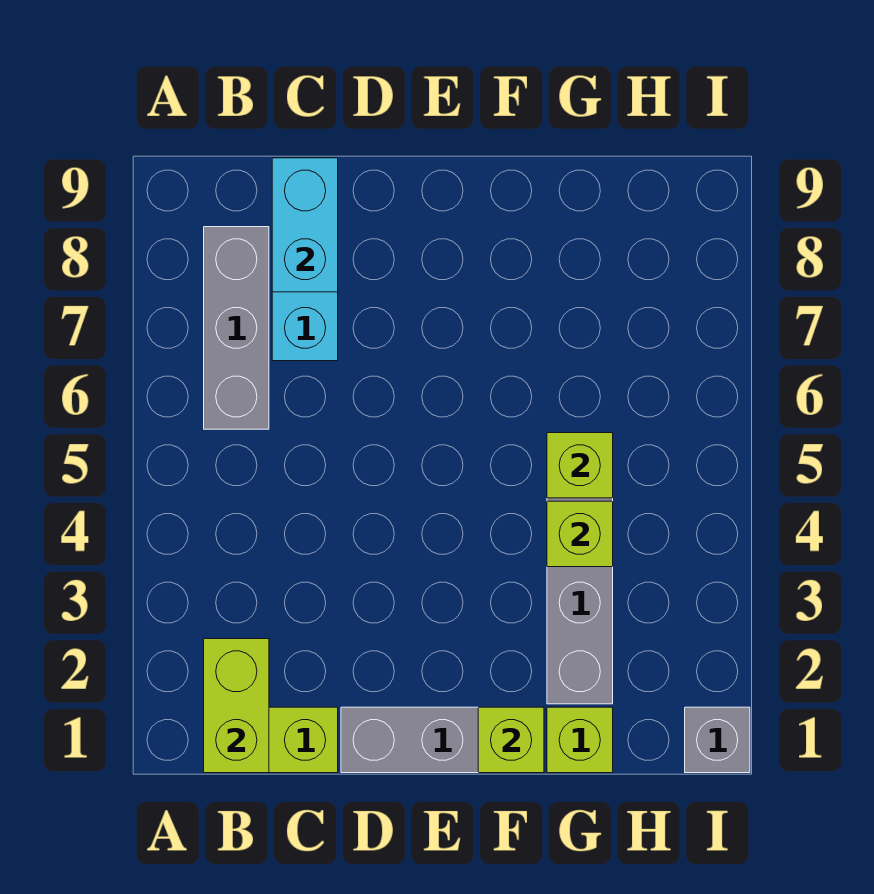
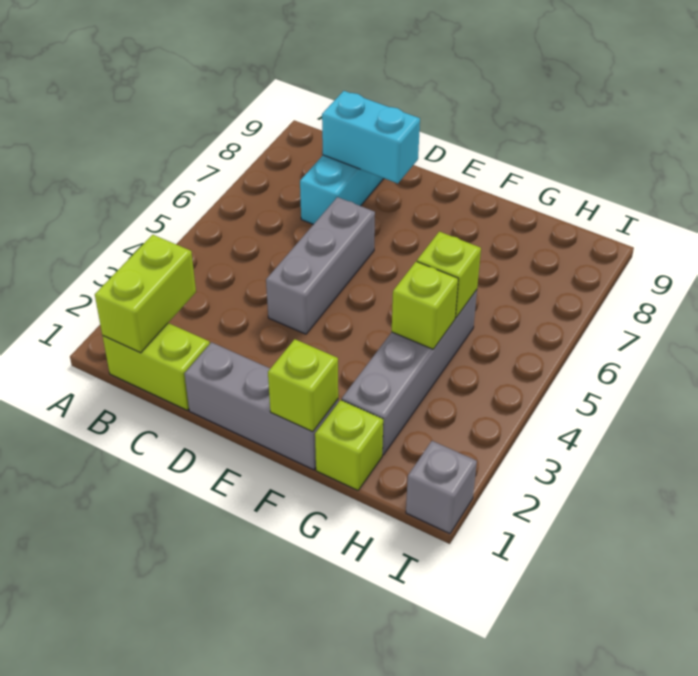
grey 1x3 brick [204,227,269,429] -> grey 1x3 brick moved to [266,197,375,334]
cyan 1x2 brick [272,158,338,292] -> cyan 1x2 brick turned to [322,91,420,183]

